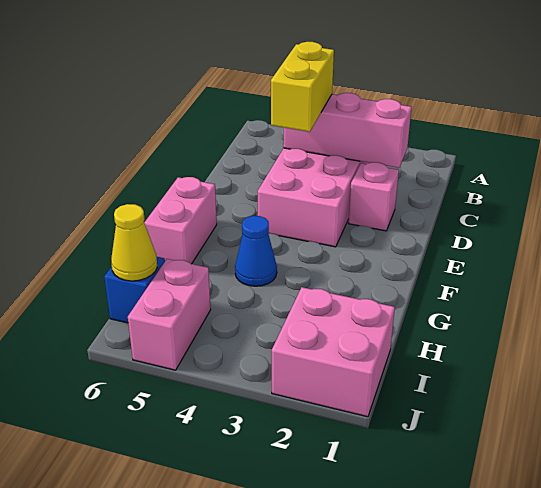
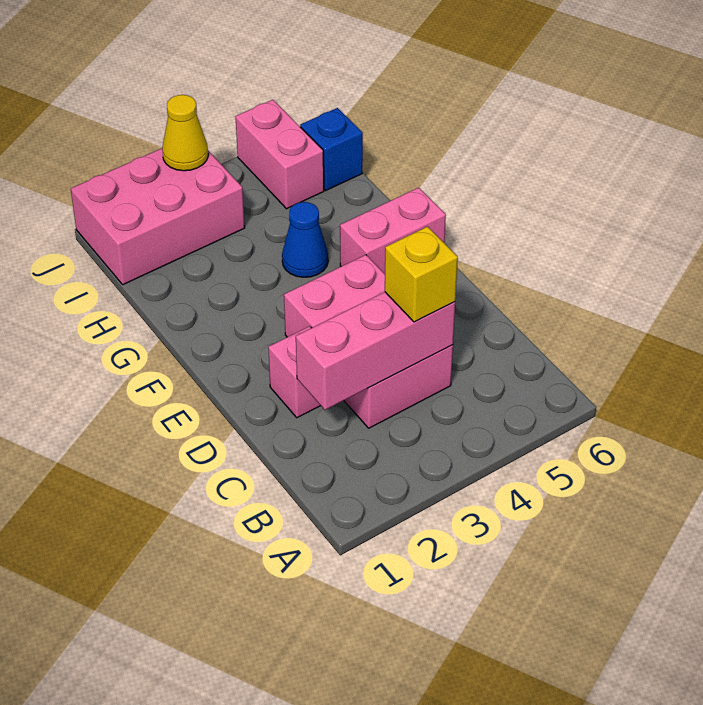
yellow 1x2 brick [271,42,334,132] -> yellow 1x1 brick [385,227,458,322]
pink 1x2 brick [144,177,217,264] -> pink 1x2 brick turned to [340,188,446,274]
pink 2x2 brick [272,287,395,417] -> pink 2x3 brick [71,148,245,285]
yellow 1x1 cone [111,204,157,281] -> yellow 1x1 cone moved to [162,95,208,171]

